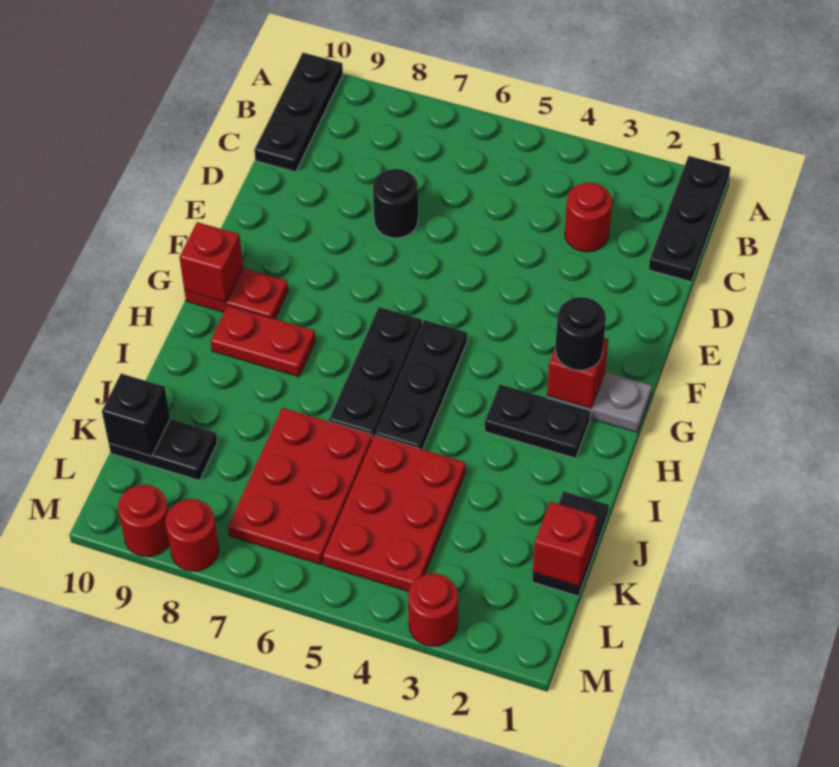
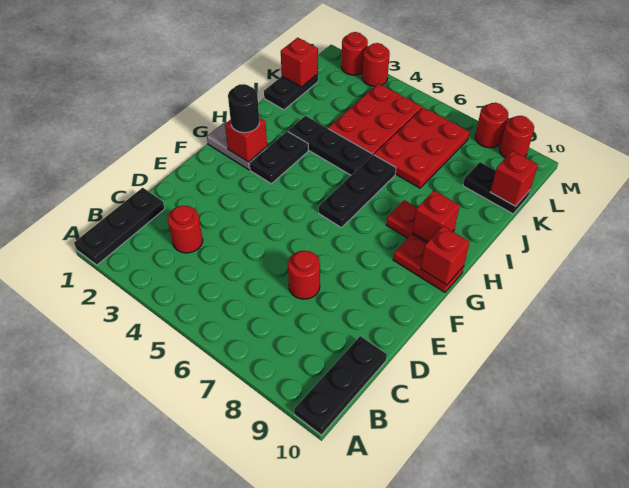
black 1x1 round brick [373,169,418,238] -> red 1x1 round brick [288,251,320,299]
black 1x3 plate [375,320,467,449] -> black 1x3 plate turned to [288,116,372,175]
black 1x2 plate [485,384,591,458] -> black 1x2 plate turned to [250,131,308,184]
none -> red 1x1 brick [413,191,460,242]
black 1x1 brick [102,374,170,456] -> red 1x1 brick [491,151,538,206]
none -> red 1x1 round brick [341,32,368,75]

